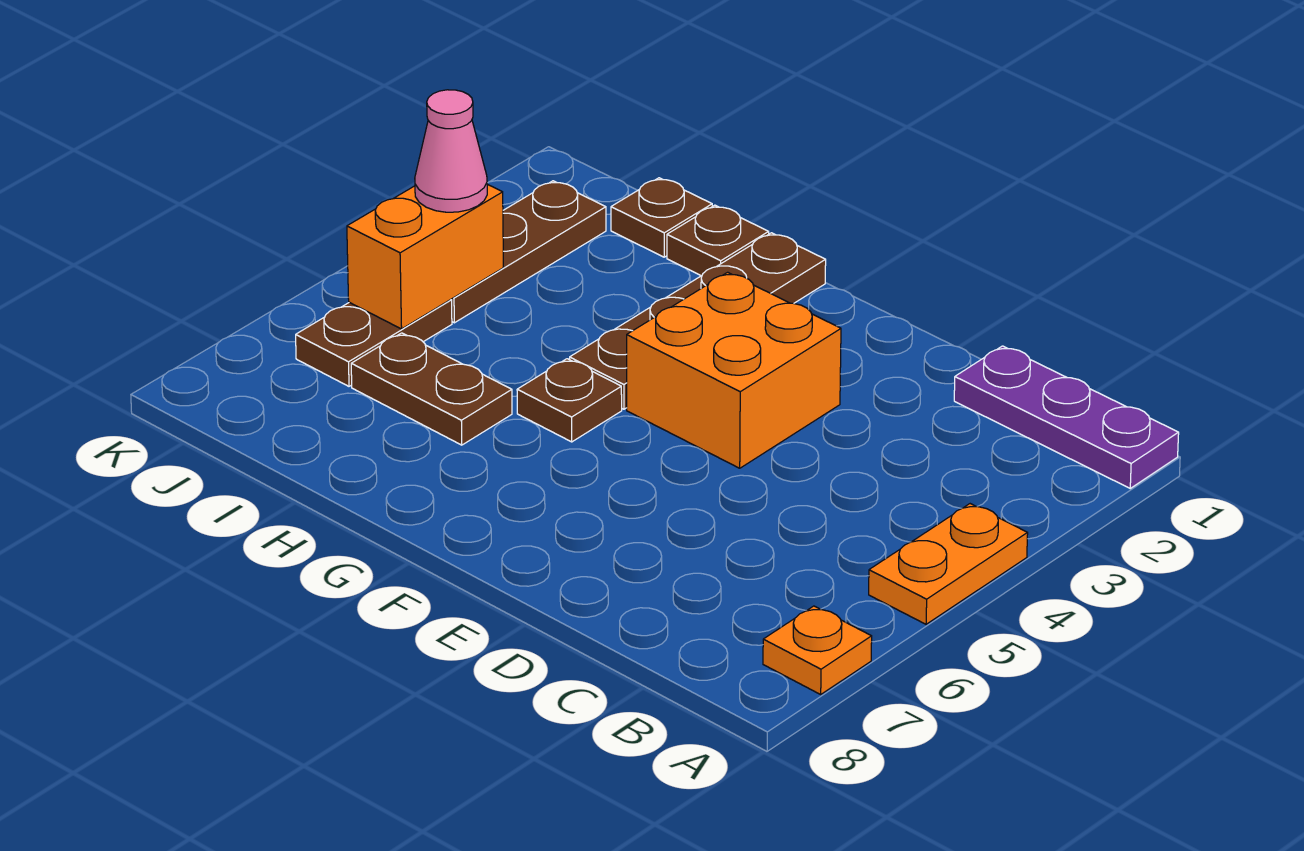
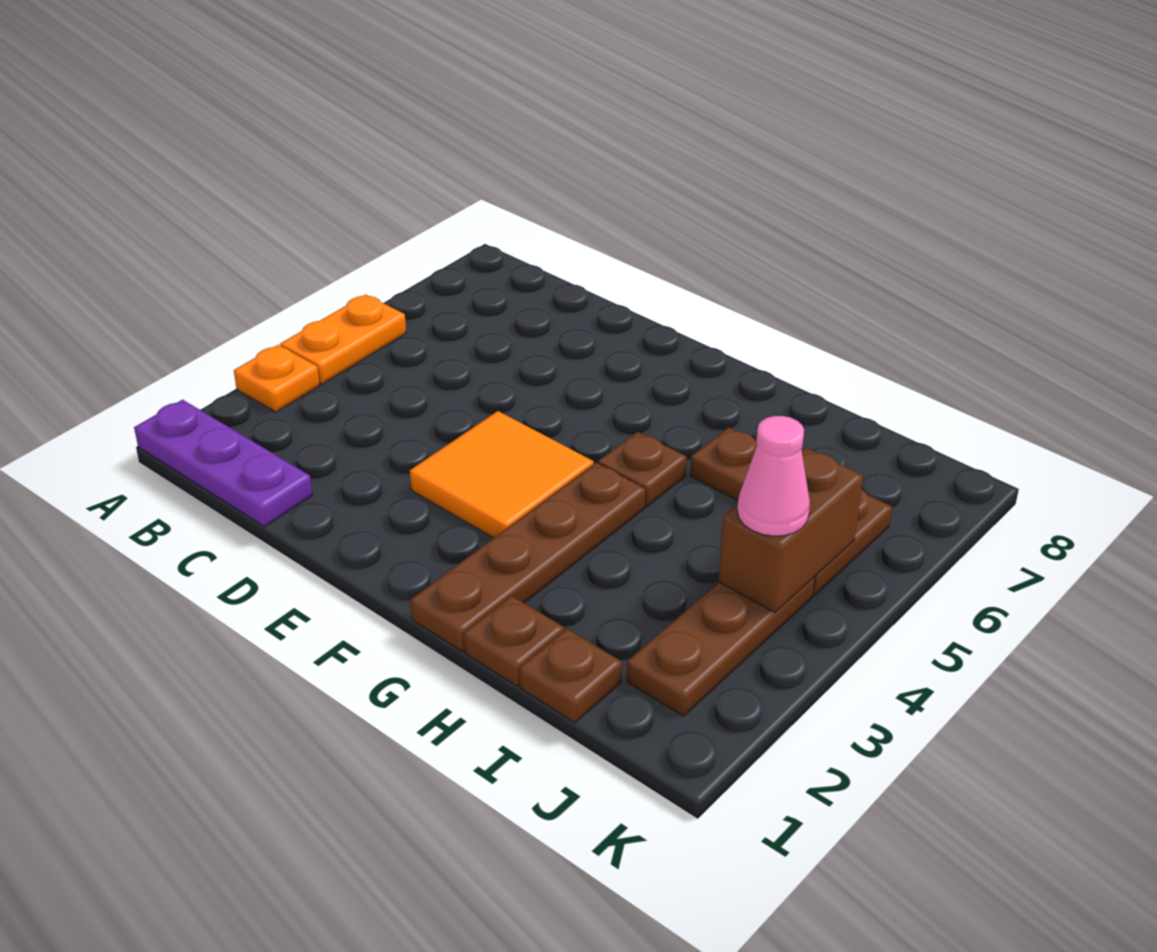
orange 1x1 plate [763,606,872,694] -> orange 1x1 plate moved to [234,345,320,412]
orange 2x2 brick [627,272,841,468] -> orange 2x2 tile [410,411,594,538]
orange 1x2 brick [347,184,504,329] -> brown 1x2 brick [718,448,863,612]

